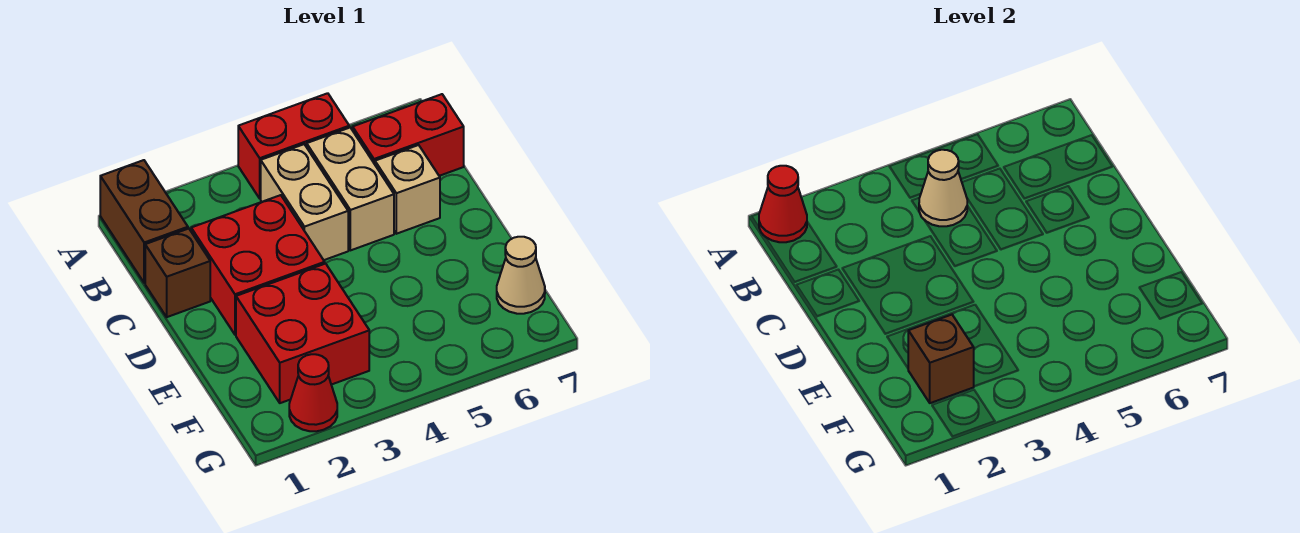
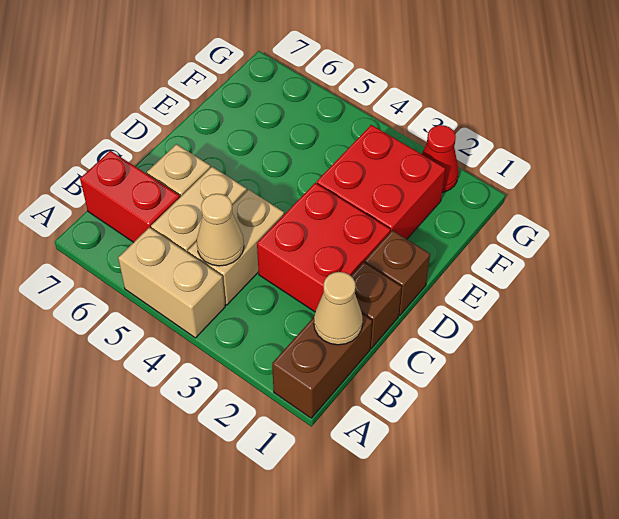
red 1x1 cone [759,166,807,242] -> none
red 1x2 brick [238,93,349,199] -> tan 1x2 brick [118,227,225,338]
brown 1x1 brick [908,315,974,403] -> brown 1x1 brick moved to [365,230,430,316]
tan 1x1 cone [497,237,545,314] -> tan 1x1 cone moved to [314,272,363,345]

